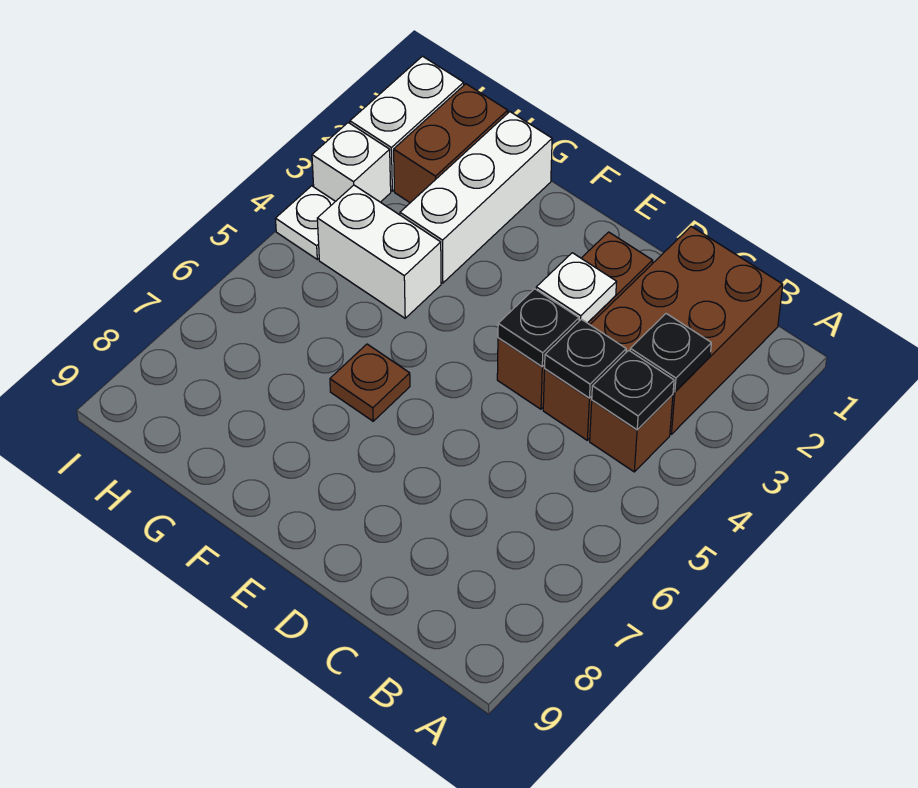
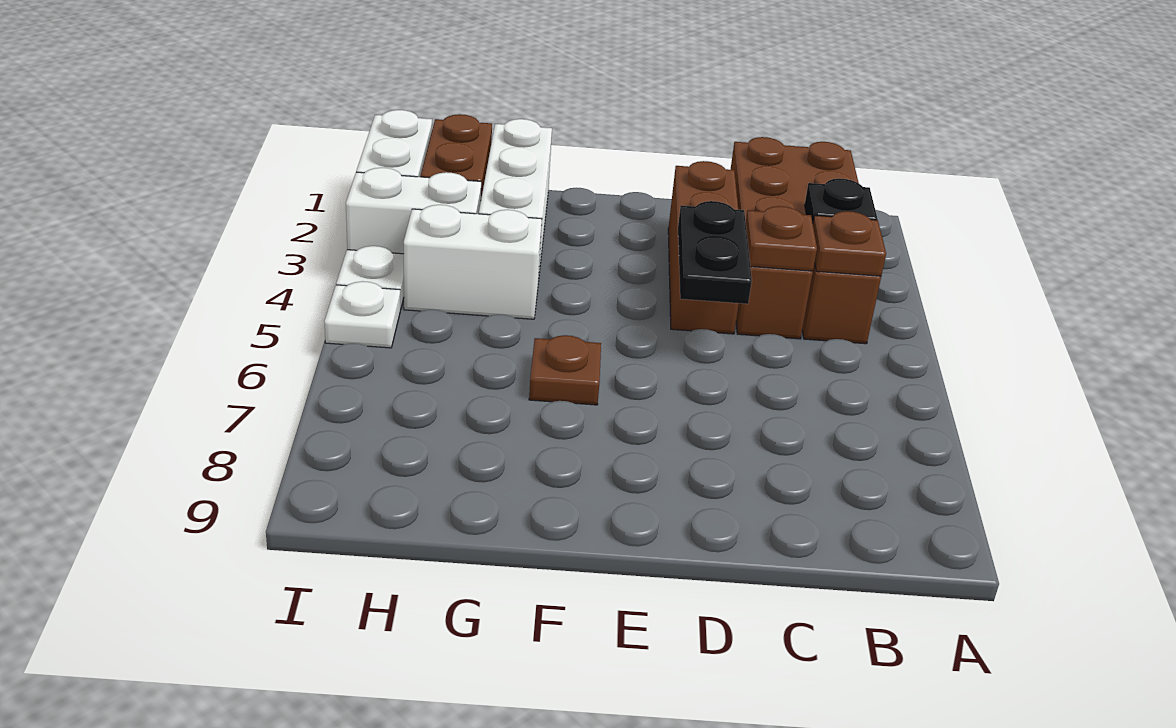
black 1x1 plate [592,350,674,430] -> brown 1x1 plate [813,211,886,276]
black 1x1 plate [545,319,626,398] -> brown 1x1 plate [746,206,817,271]
white 1x1 plate [536,253,617,323] -> white 1x1 plate moved to [324,281,400,348]
black 1x1 plate [498,289,579,367] -> black 1x2 plate [678,201,752,304]
white 1x1 brick [312,123,391,202] -> white 1x2 brick [346,168,481,254]

